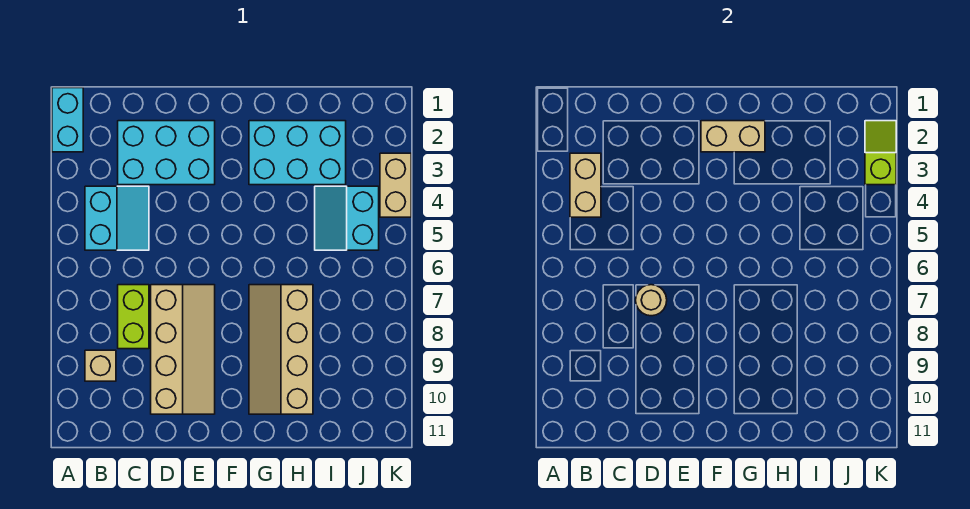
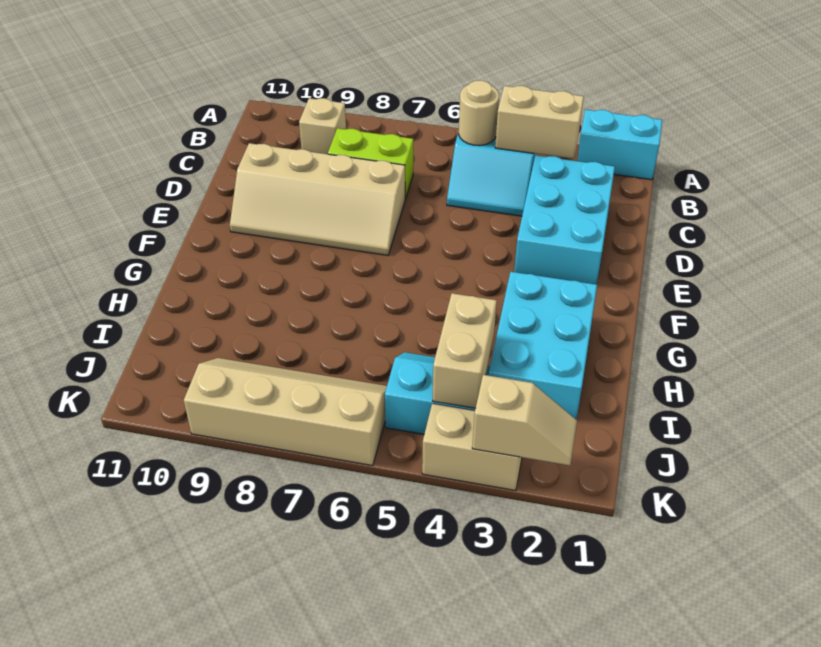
tan 1x1 round brick [636,285,667,316] -> tan 1x1 round brick moved to [459,80,499,146]
tan 1x2 brick [701,121,765,152] -> tan 1x2 brick moved to [433,293,497,408]
tan 2x4 slope [249,285,313,414] -> tan 2x4 slope moved to [184,358,387,466]
lime 1x2 slope [865,121,896,185] -> tan 1x2 slope [472,375,577,465]

